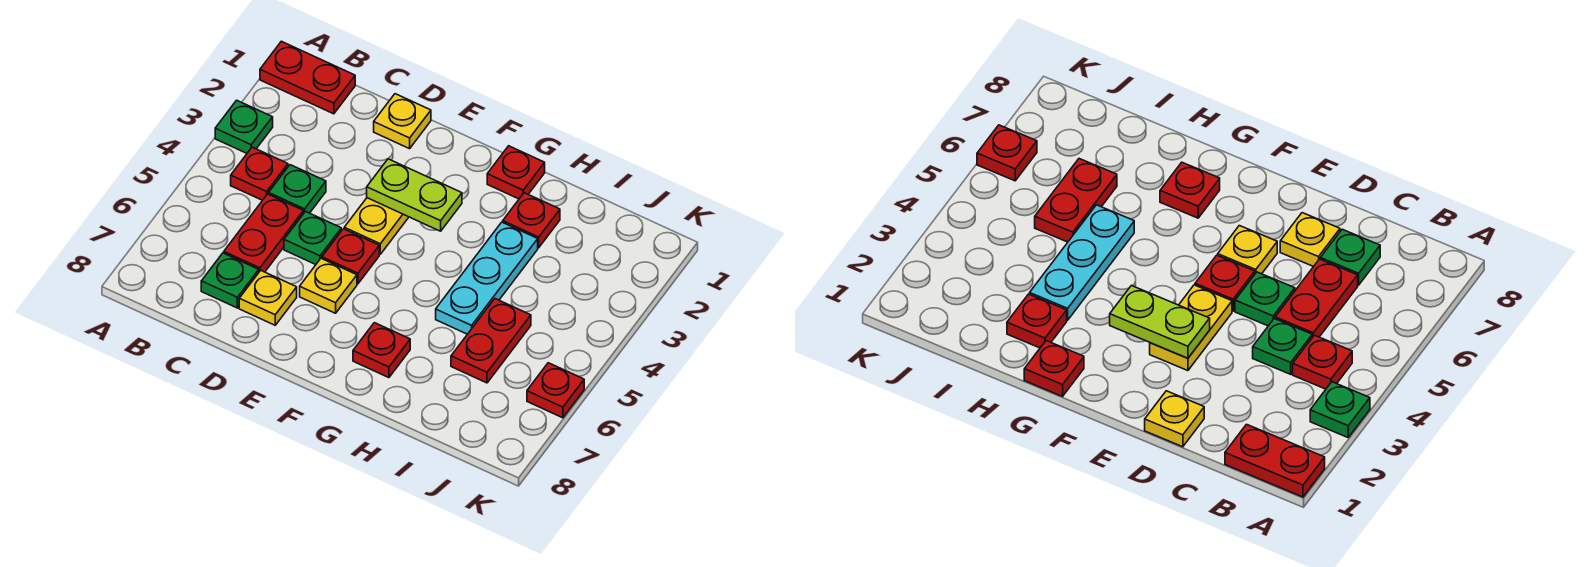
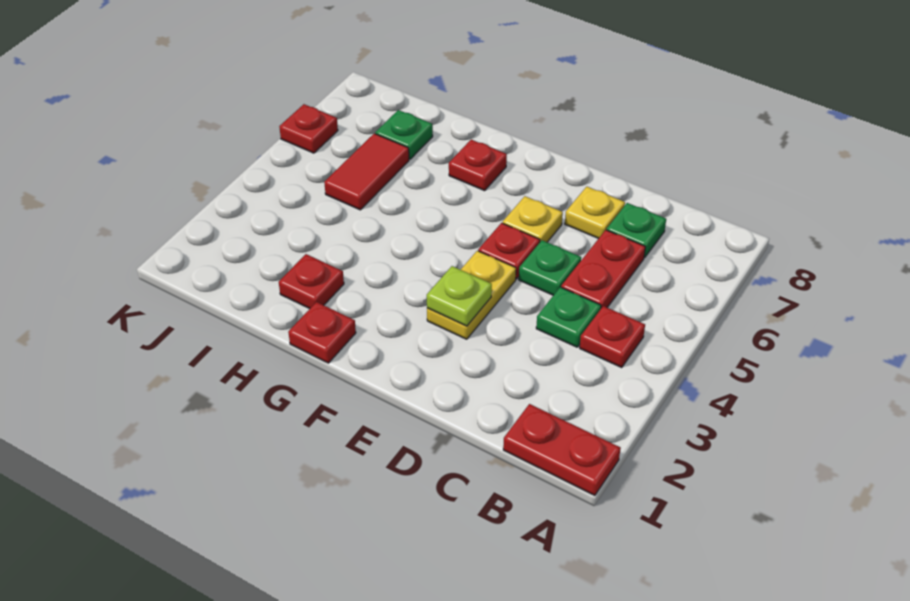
green 1x1 plate [215,100,273,153] -> green 1x1 plate moved to [375,110,433,159]
yellow 1x1 plate [374,94,431,149] -> none
lime 1x2 plate [367,159,462,231] -> lime 1x1 plate [427,266,492,326]
cyan 1x3 plate [436,222,538,334] -> none
red 1x2 plate [451,299,531,383] -> red 1x2 tile [324,133,409,210]

